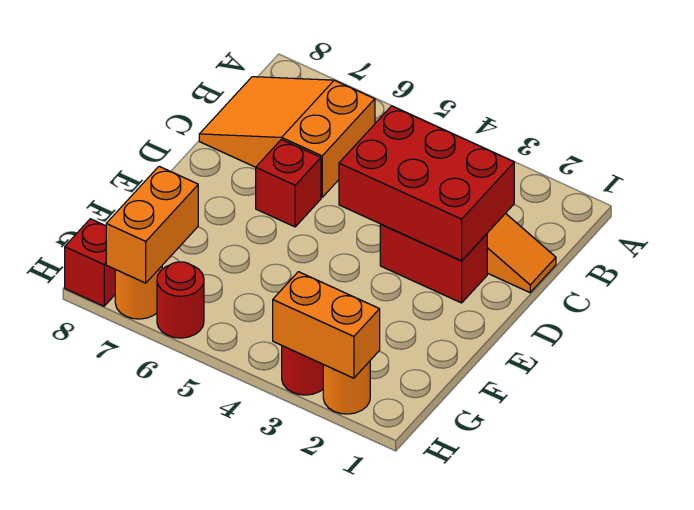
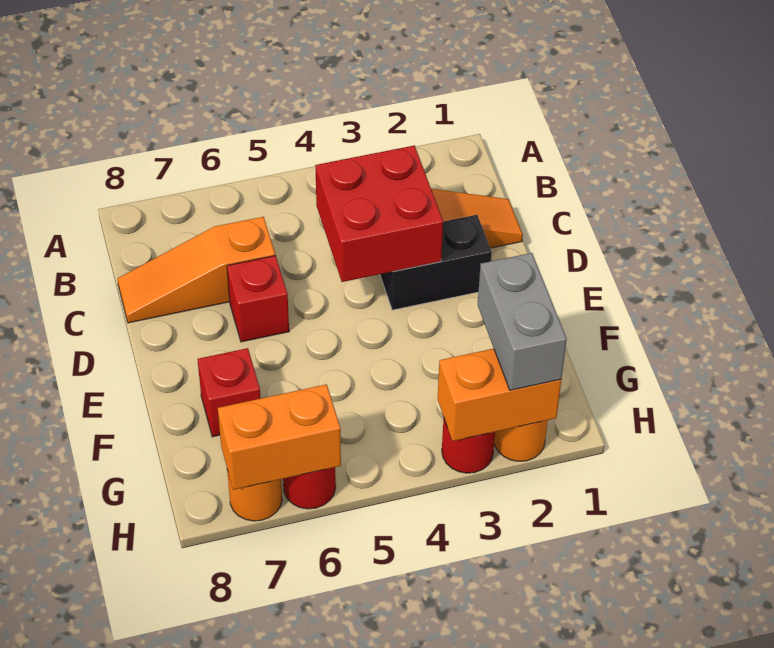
orange 2x3 slope [199,77,375,197] -> orange 1x3 slope [117,217,275,323]
red 2x3 brick [339,106,514,261] -> red 2x2 brick [315,145,443,282]
red 1x2 brick [380,224,487,303] -> black 1x2 brick [380,215,492,310]
none -> grey 1x2 brick [478,253,567,390]
orange 1x2 brick [106,166,198,283] -> orange 1x2 brick turned to [218,384,341,490]
red 1x1 brick [65,219,115,306] -> red 1x1 brick moved to [198,348,261,437]

